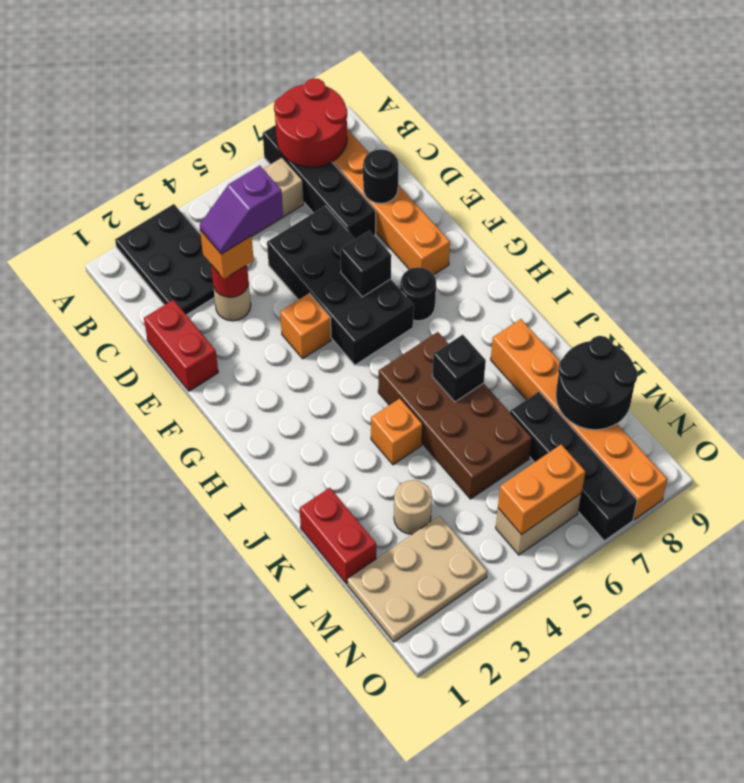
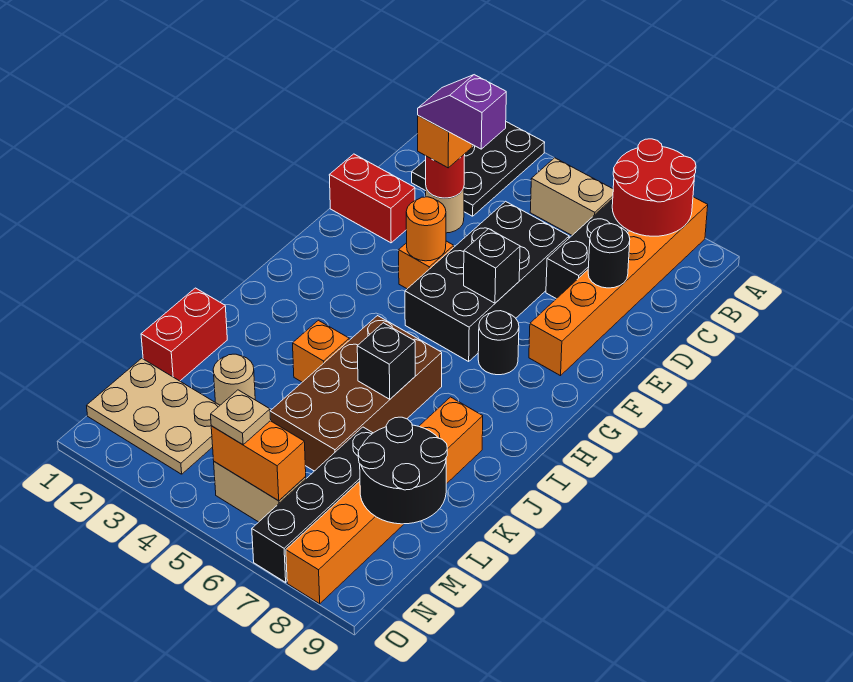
red 1x2 brick [144,300,218,391] -> red 1x2 brick turned to [329,154,415,243]
none -> orange 1x1 round brick [406,197,446,261]
none -> tan 1x1 plate [211,390,271,445]

